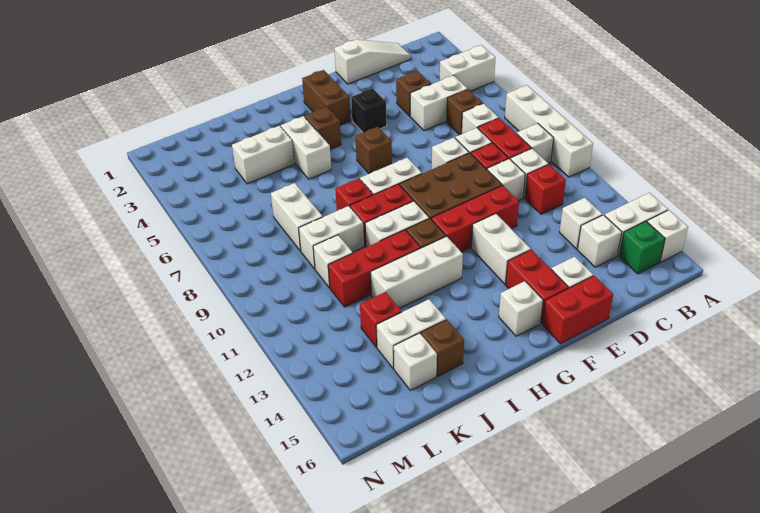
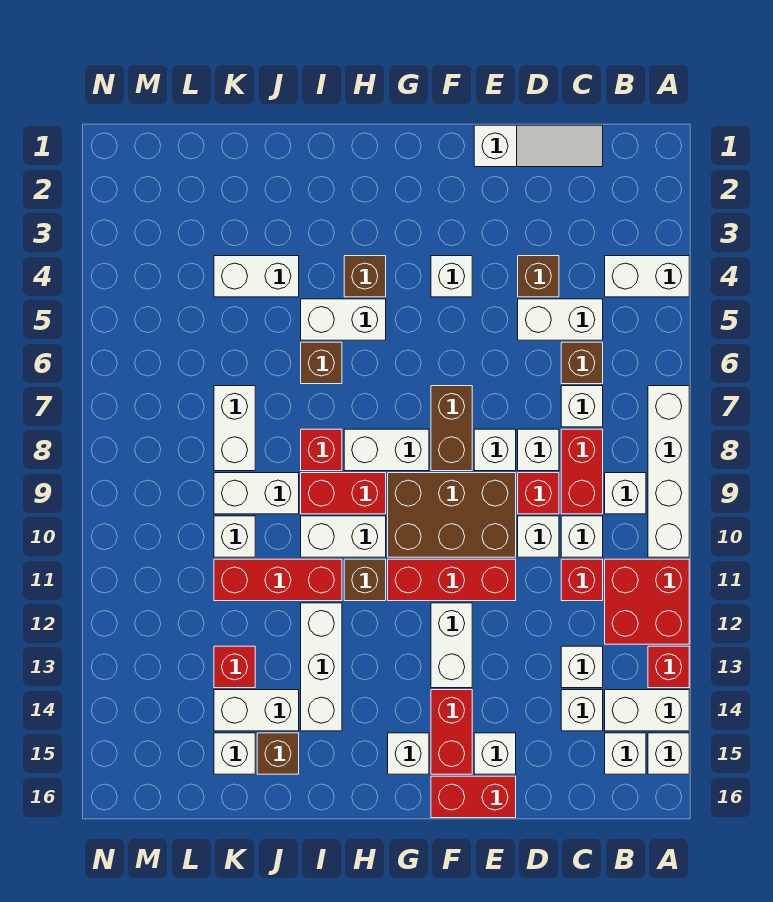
none -> red 2x2 brick [605,559,689,644]
none -> red 1x1 brick [648,646,689,688]
green 1x1 brick [619,221,665,274] -> white 1x1 brick [605,733,646,774]
black 1x1 brick [351,88,387,133] -> white 1x1 brick [431,256,472,297]
brown 1x2 brick [302,70,351,125] -> brown 1x2 brick moved to [431,386,472,471]
brown 1x1 brick [356,127,392,174] -> brown 1x1 brick moved to [301,342,342,384]
white 1x3 brick [371,236,463,308] -> white 1x3 brick turned to [301,603,342,731]
white 1x2 brick [281,116,331,179] -> white 1x2 brick turned to [301,299,386,340]

